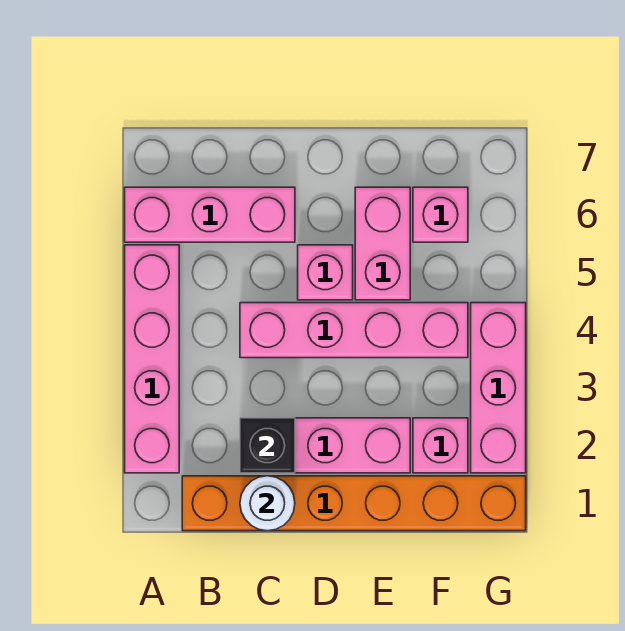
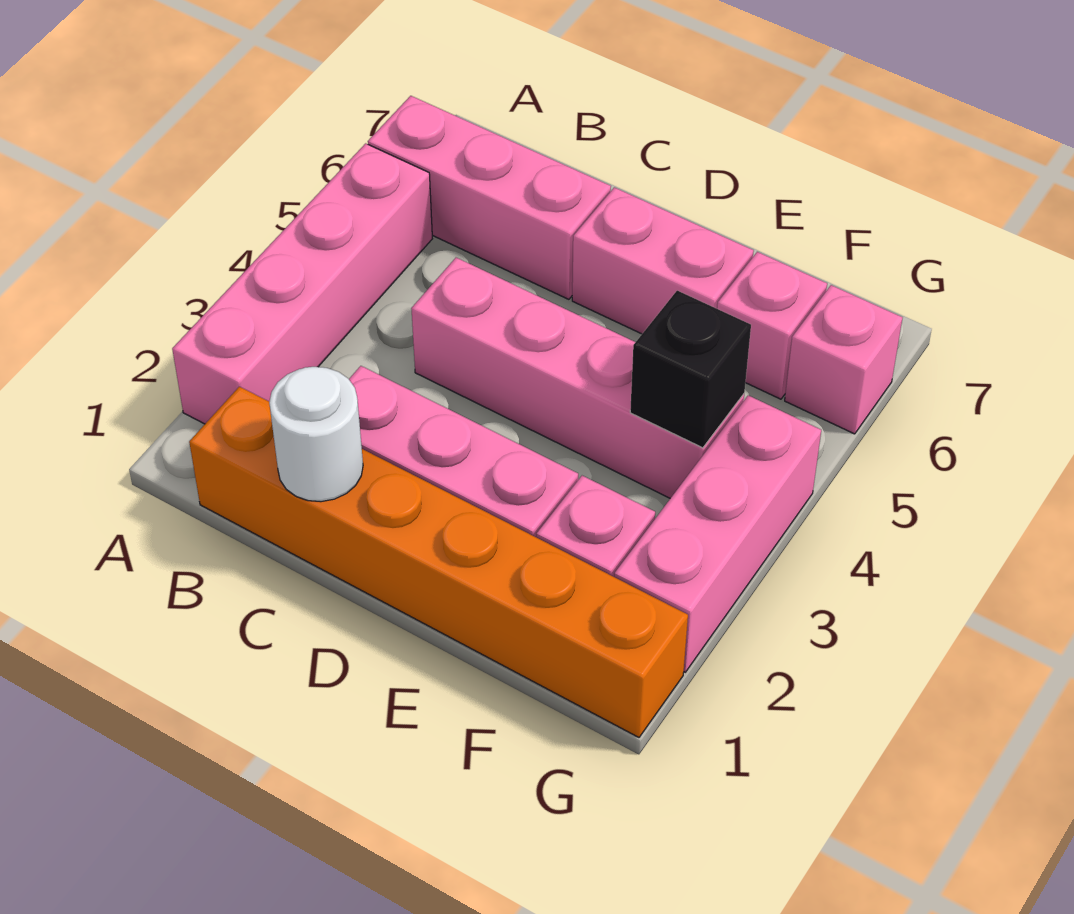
black 1x1 brick [240,418,295,473] -> black 1x1 brick moved to [630,291,751,448]
pink 1x1 brick [298,245,353,300] -> pink 1x1 brick moved to [785,285,903,434]
pink 1x2 brick [355,187,410,300] -> pink 1x2 brick turned to [572,187,754,334]

